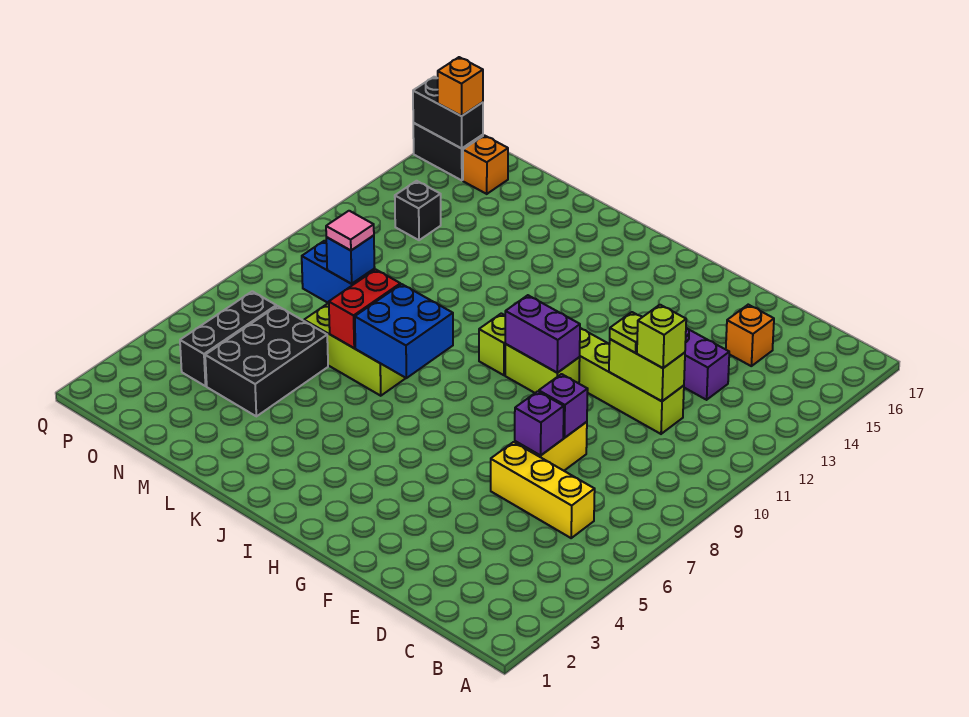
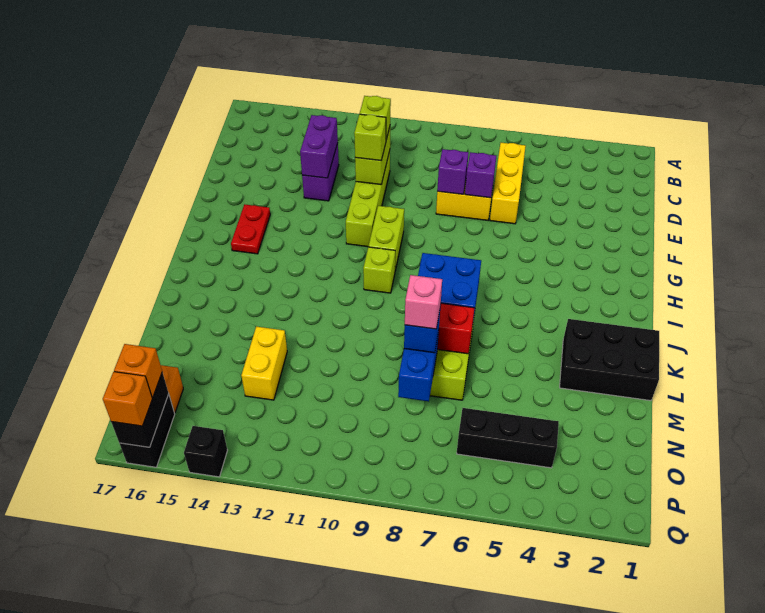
orange 1x1 brick [726,305,774,366] -> orange 1x1 brick moved to [103,372,152,426]
lime 1x1 plate [610,312,642,353] -> lime 1x1 brick [354,114,386,161]
purple 1x2 brick [505,295,580,373] -> purple 1x2 brick moved to [300,115,338,178]
none -> red 1x2 plate [231,204,270,254]
black 2x3 brick [205,306,328,416] -> black 2x3 brick moved to [560,319,659,401]
pink 1x1 tile [326,211,374,251] -> pink 1x1 brick [405,275,442,329]
none -> yellow 1x2 brick [241,326,287,400]
black 1x1 brick [395,181,441,240] -> black 1x1 brick moved to [184,426,227,477]

